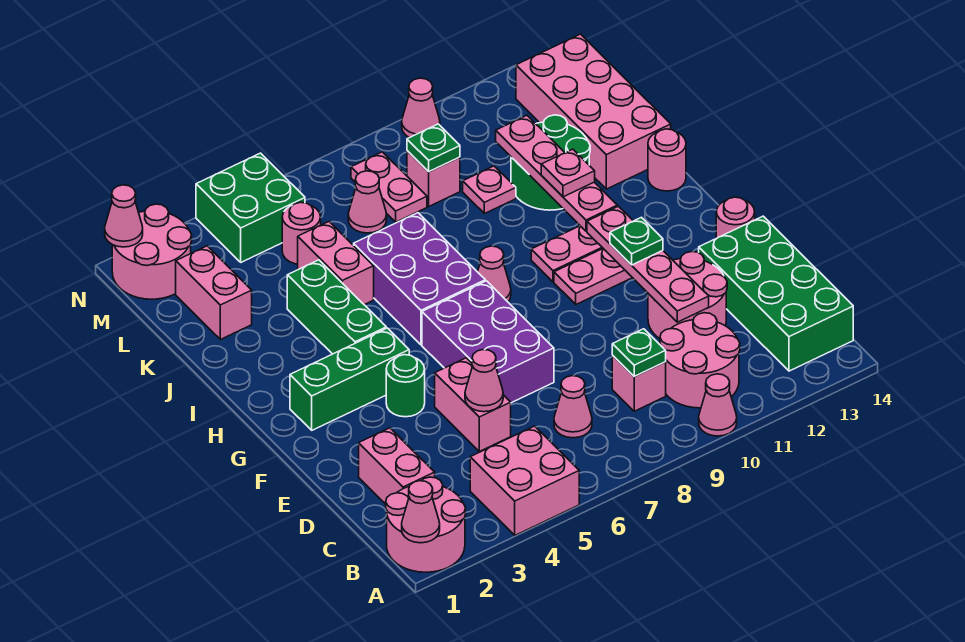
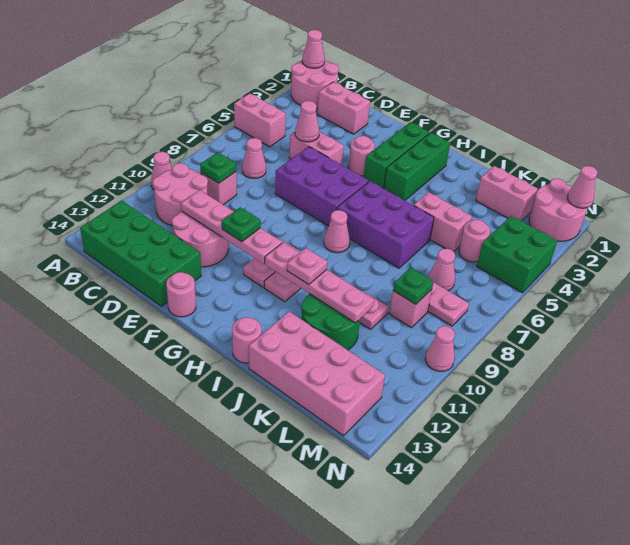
pink 2x2 brick [470,426,579,535] -> pink 1x2 brick [234,93,286,147]
green 1x1 round brick [386,355,425,417] -> pink 1x1 round brick [348,136,375,176]
green 1x3 brick [287,260,386,354] -> green 1x3 brick turned to [384,133,450,200]

